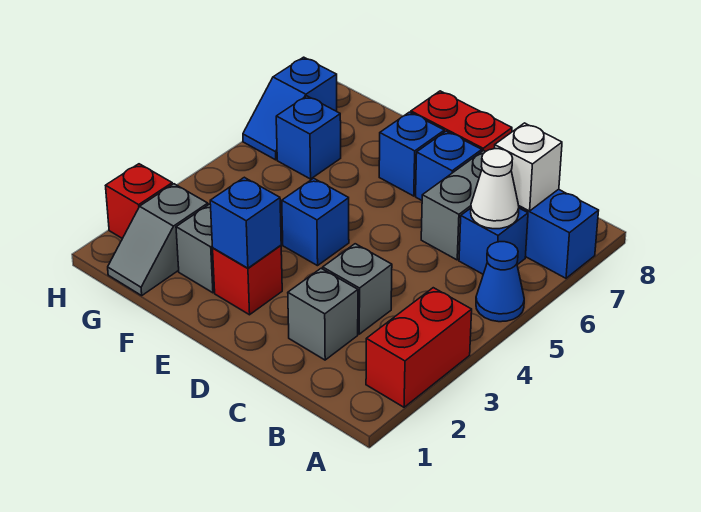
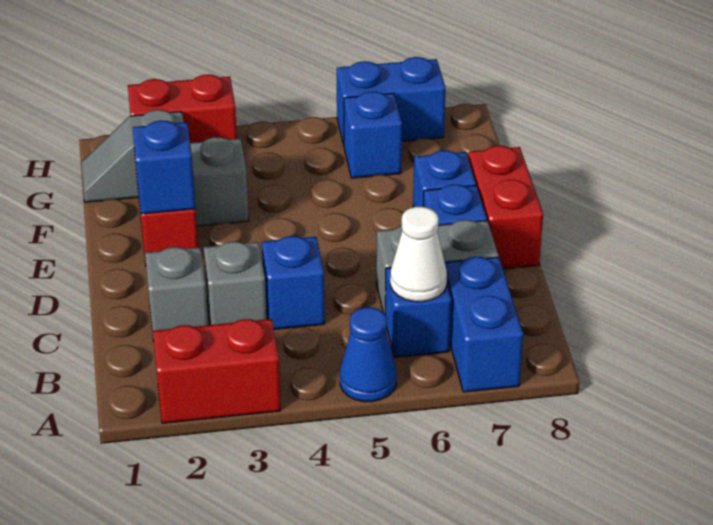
white 1x1 brick [494,123,562,211] -> none
blue 1x1 brick [282,178,349,266] -> blue 1x1 brick moved to [262,236,325,329]
red 1x1 brick [106,164,172,238] -> red 1x2 brick [128,75,237,143]
blue 1x2 slope [243,57,337,160] -> blue 1x2 brick [337,57,446,145]

